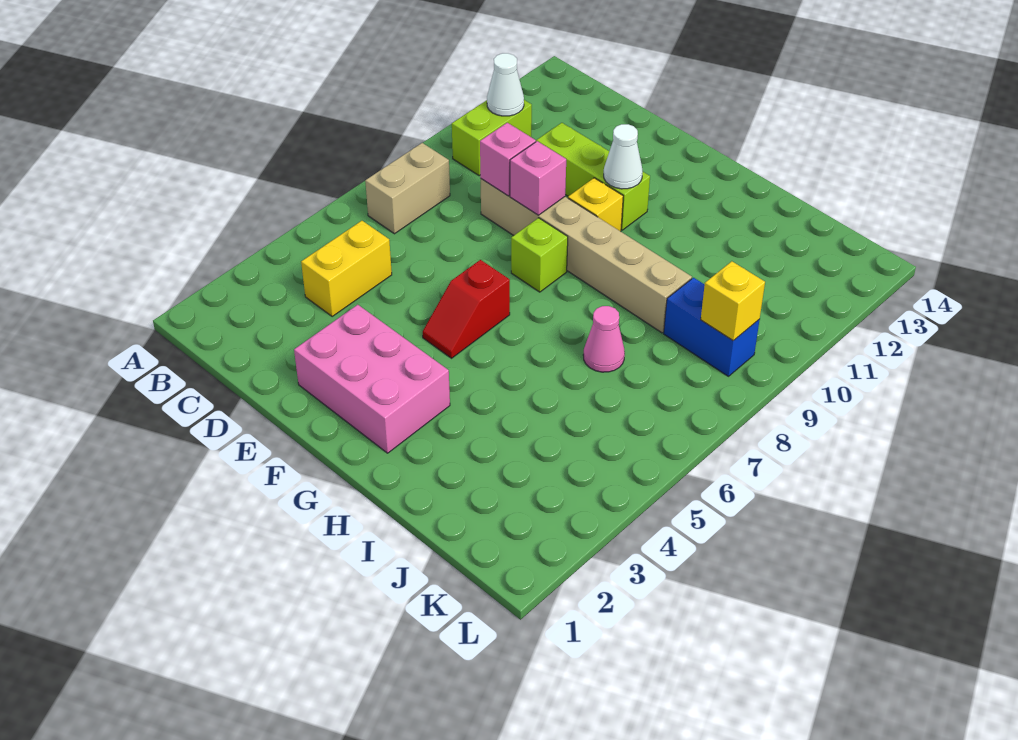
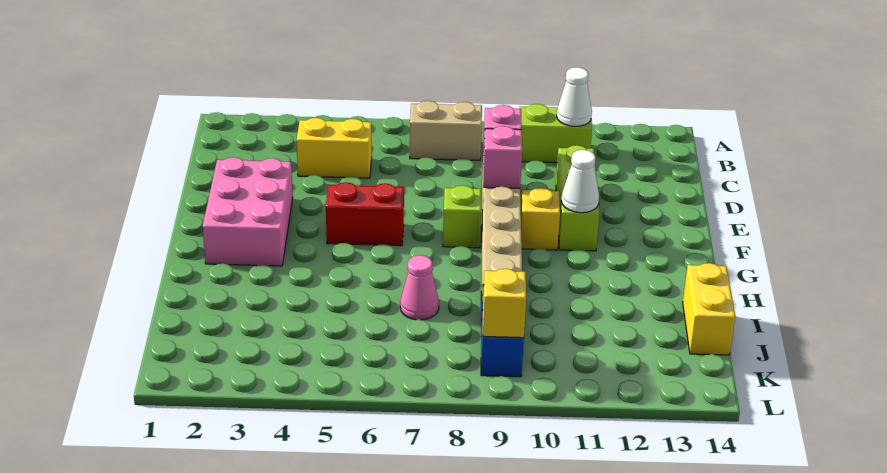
red 1x2 slope [423,260,510,358] -> red 1x2 brick [326,182,404,246]
none -> yellow 1x2 brick [683,263,735,355]

